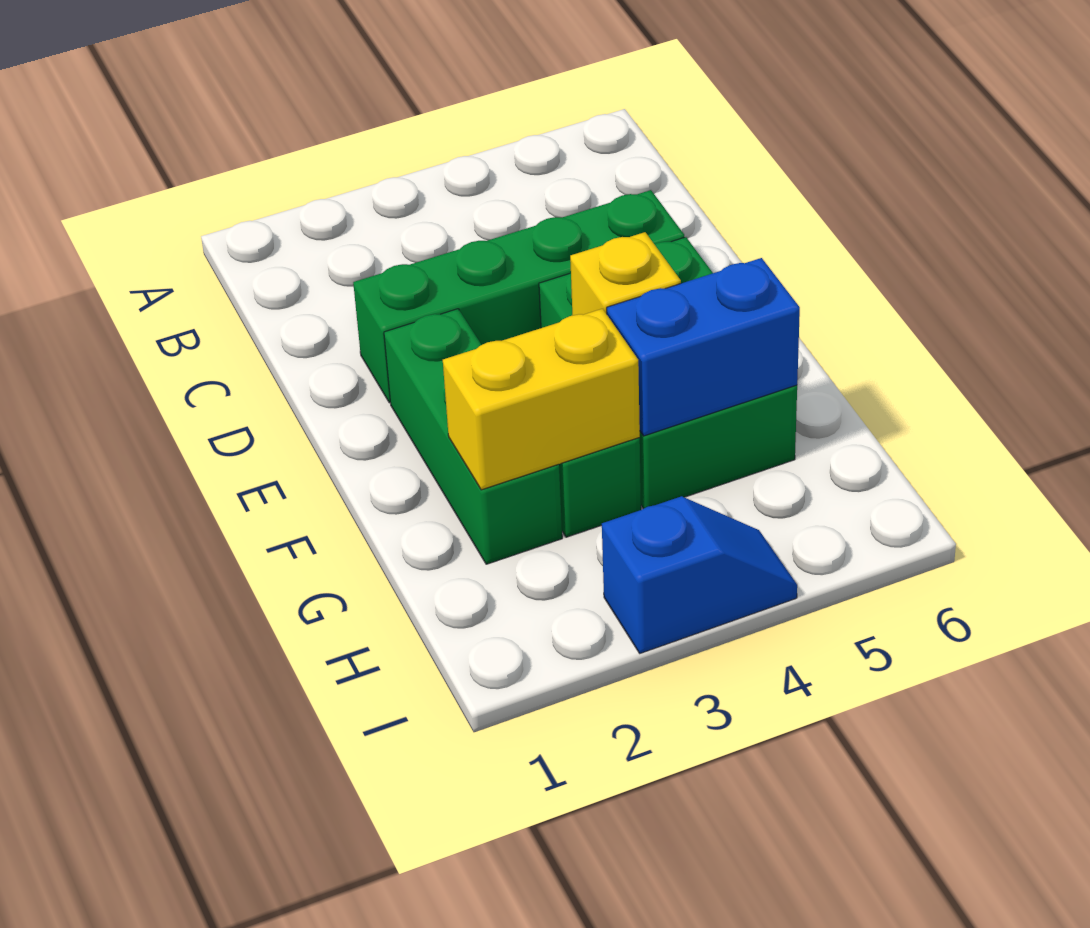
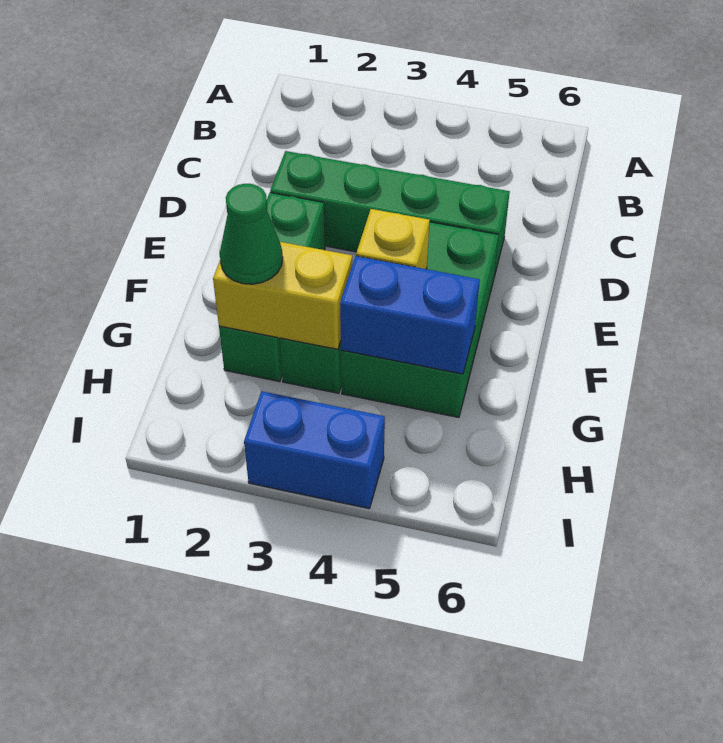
none -> green 1x1 cone [220,184,283,284]
blue 1x2 slope [602,496,797,653] -> blue 1x2 brick [244,391,385,509]

